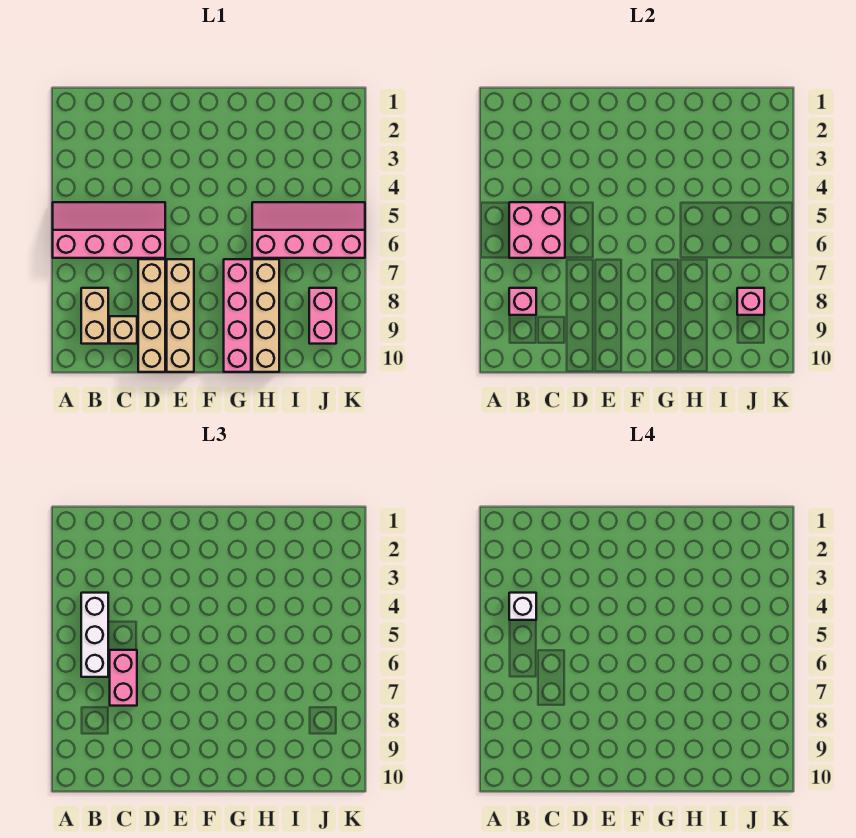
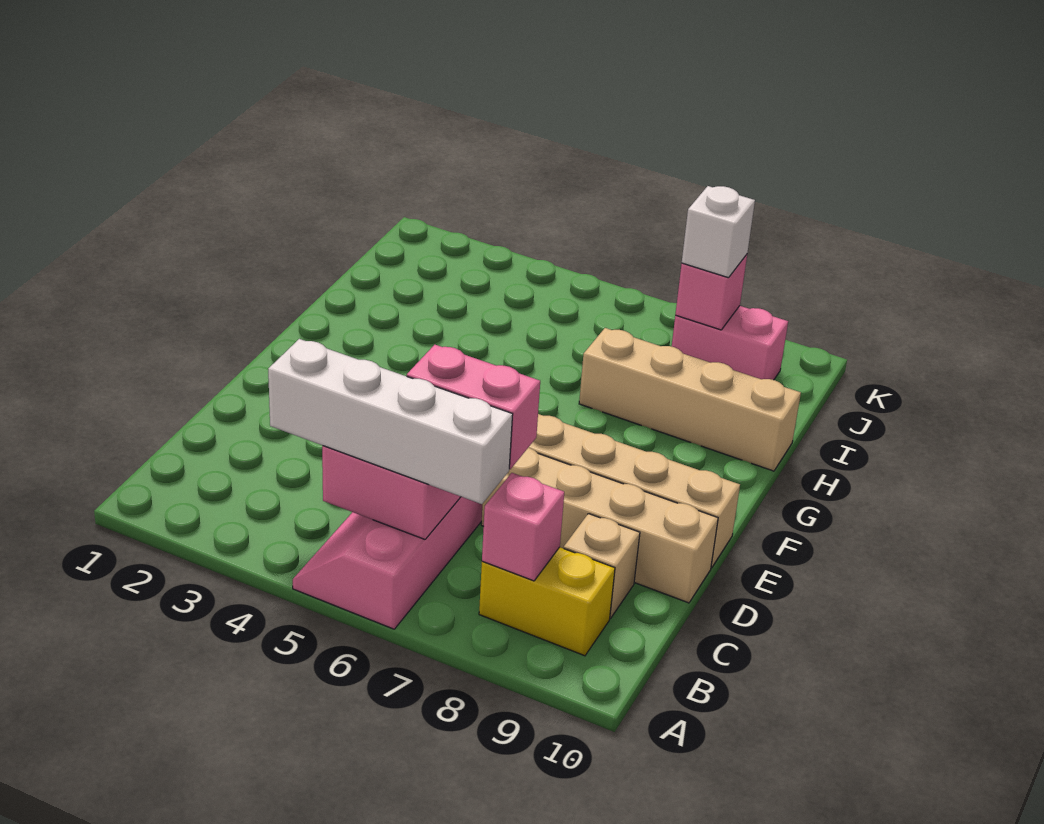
white 1x3 brick [81,593,108,677] -> white 1x4 brick [268,339,513,504]
white 1x1 brick [509,593,536,620] -> white 1x1 brick moved to [682,186,755,278]
tan 1x2 brick [81,288,108,344] -> yellow 1x2 brick [479,547,615,656]
pink 1x4 brick [224,259,251,372] -> none
pink 2x4 slope [252,202,365,258] -> none

